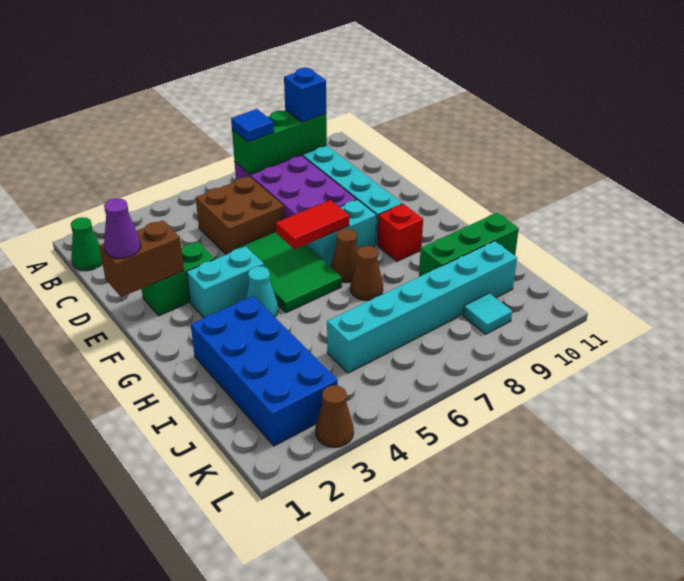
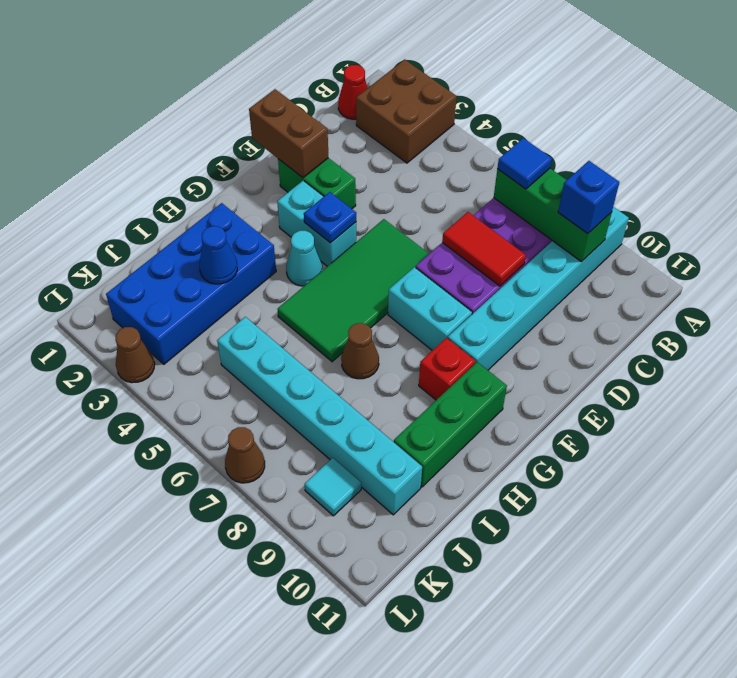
green 1x1 cone [71,217,102,271] -> red 1x1 cone [338,65,368,119]
brown 2x2 brick [196,176,284,255] -> brown 2x2 brick moved to [356,59,457,163]
purple 1x1 cone [104,198,141,258] -> none
green 2x3 tile [231,232,342,313] -> green 2x4 tile [278,219,429,362]
none -> blue 1x1 plate [304,192,356,243]
red 1x2 tile [276,200,349,249] -> red 1x2 tile moved to [442,212,526,286]
brown 1x1 cone [331,229,358,282] -> brown 1x1 cone moved to [225,427,265,483]
none -> blue 1x1 cone [199,226,237,284]
green 1x3 brick [419,213,519,277] -> green 1x3 brick turned to [394,362,507,487]

